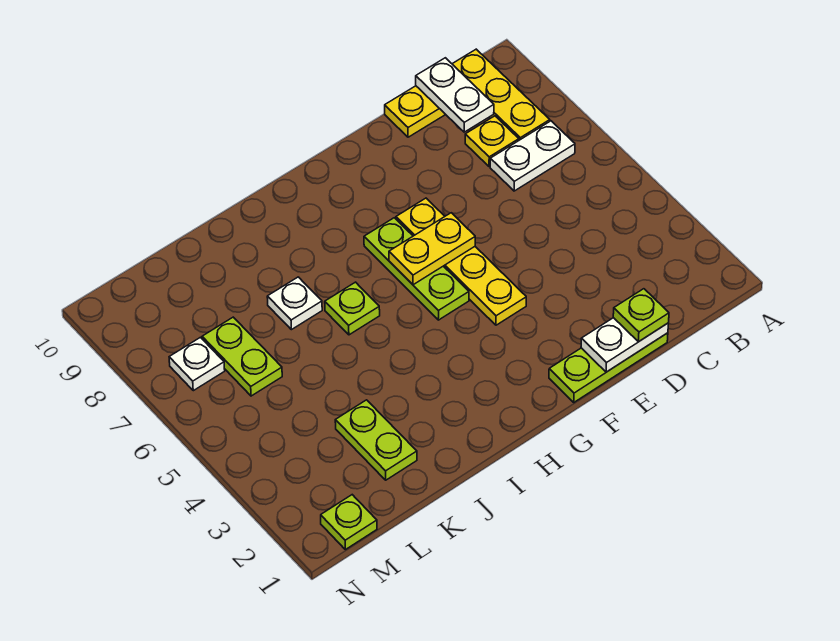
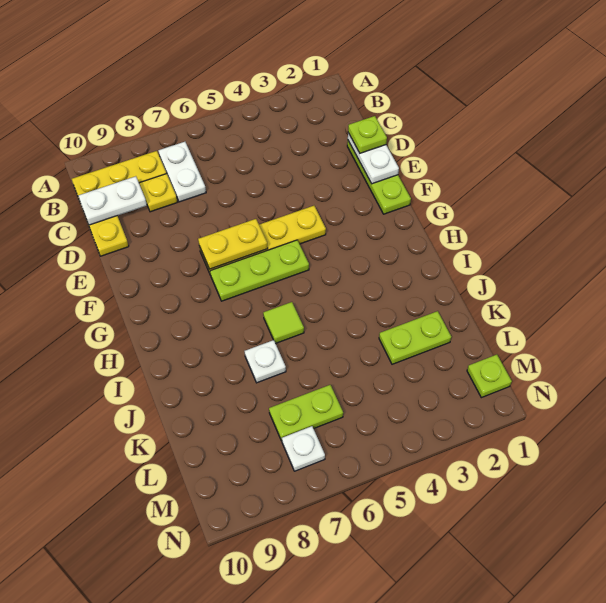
yellow 1x2 plate [389,213,475,285] -> yellow 1x2 plate turned to [198,219,268,269]
lime 1x1 plate [325,282,380,335] -> lime 1x1 tile [263,302,304,343]

